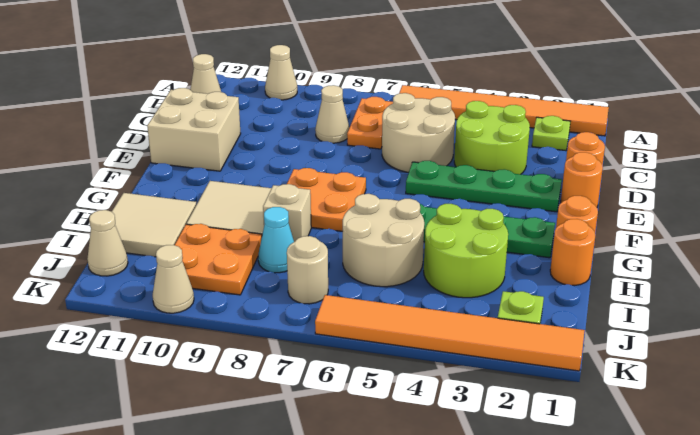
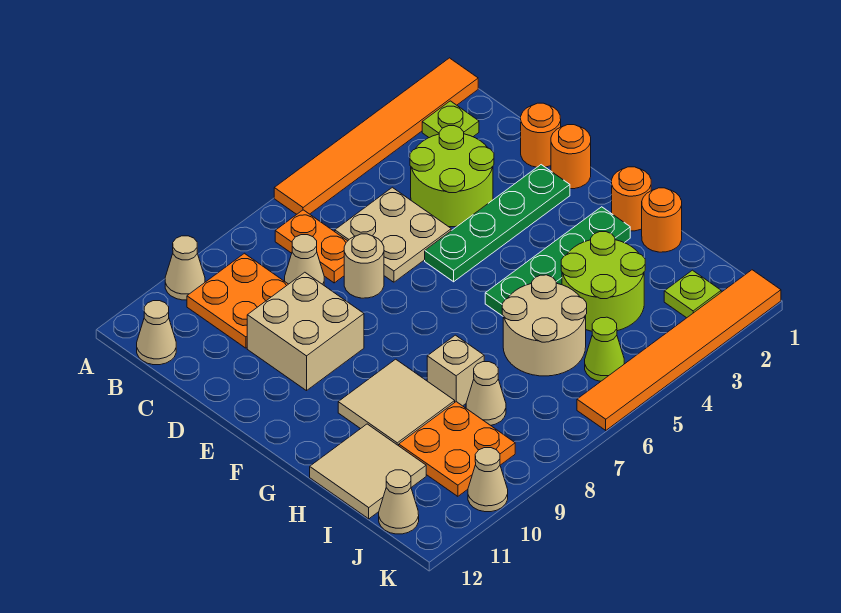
tan 2x2 round brick [382,93,455,173] -> tan 2x2 plate [335,187,451,282]
tan 2x2 brick [147,88,241,171] -> tan 2x2 brick moved to [247,272,364,391]
orange 2x2 plate [287,168,366,231] -> orange 2x2 plate moved to [187,253,288,348]
cyan 1x1 cone [258,207,294,273] -> tan 1x1 cone [466,362,506,425]
none -> lime 1x1 cone [585,317,624,381]
tan 1x1 round brick [287,236,328,304] -> tan 1x1 round brick moved to [344,234,384,298]

